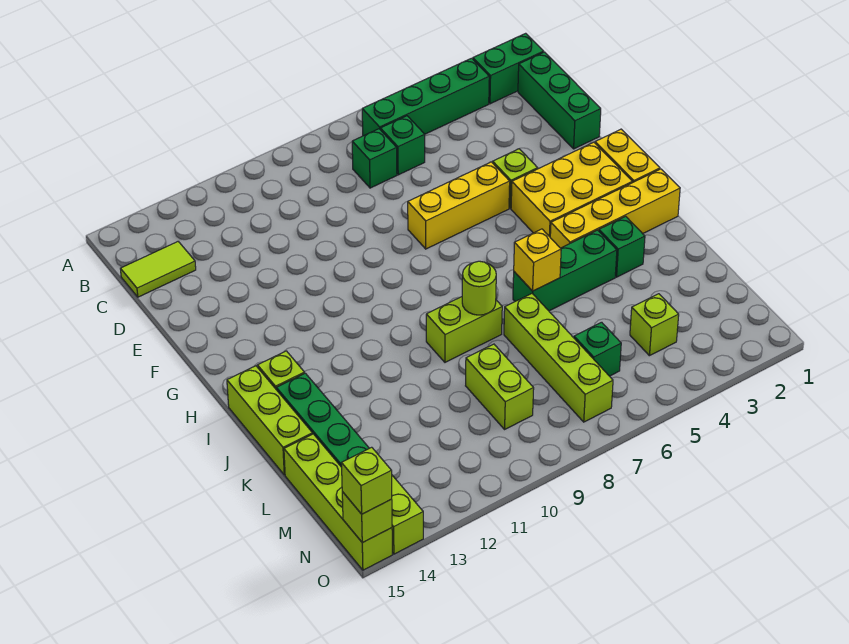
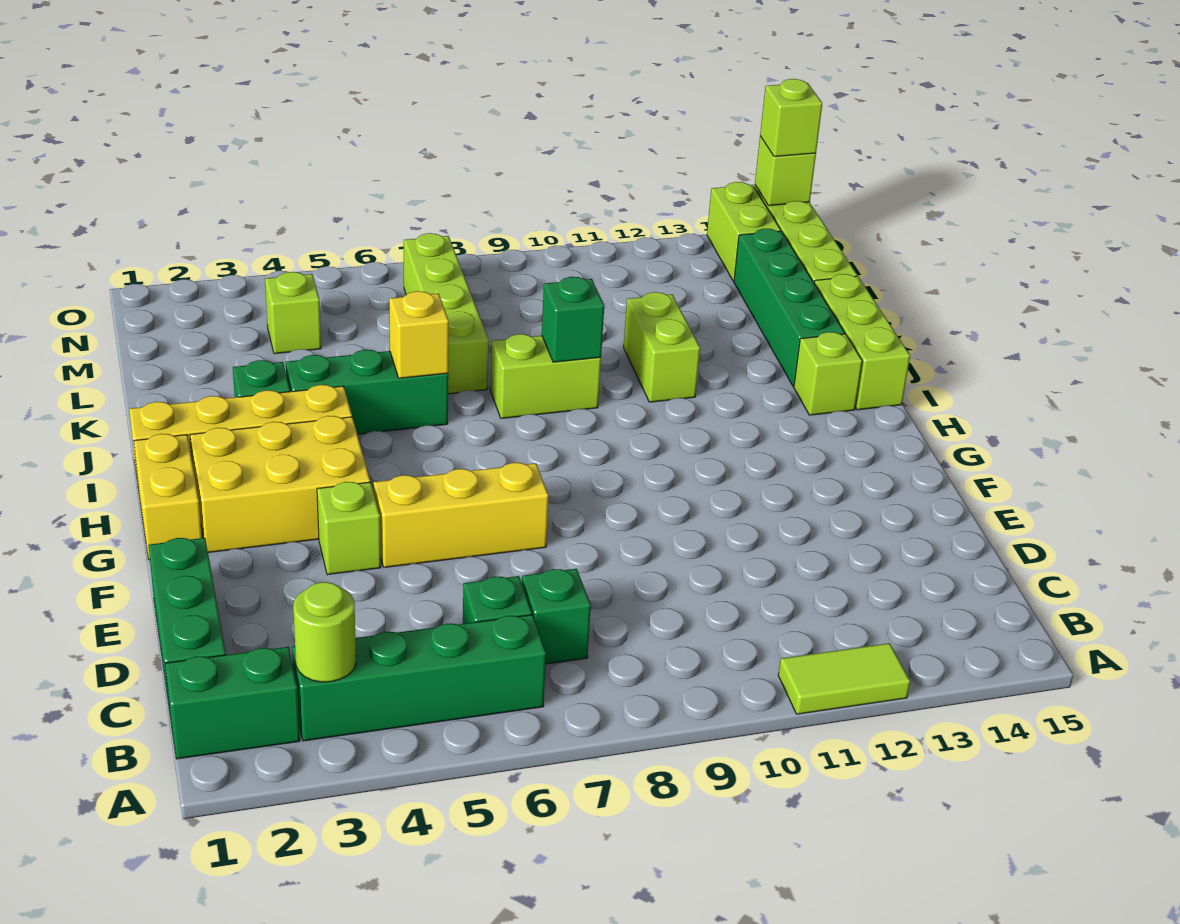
lime 1x2 tile [120,242,196,297] -> lime 1x2 tile moved to [778,643,910,714]
lime 1x1 round brick [462,261,496,315] -> lime 1x1 round brick moved to [293,582,356,682]
lime 1x2 brick [466,344,534,429] -> lime 1x2 brick moved to [624,292,700,402]
green 1x1 brick [574,322,621,376] -> green 1x1 brick moved to [542,277,604,362]

